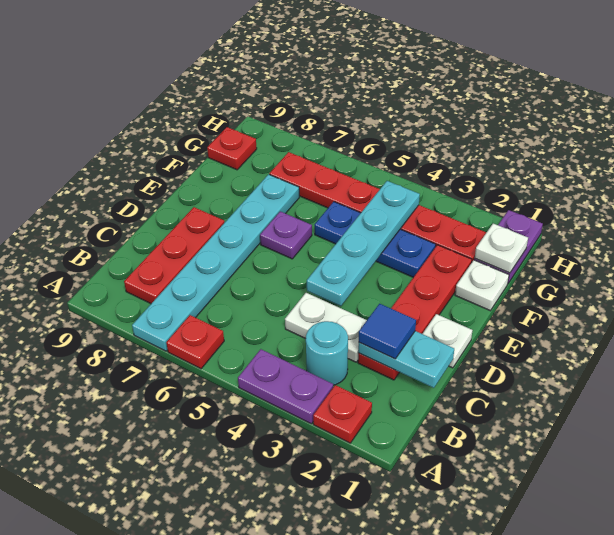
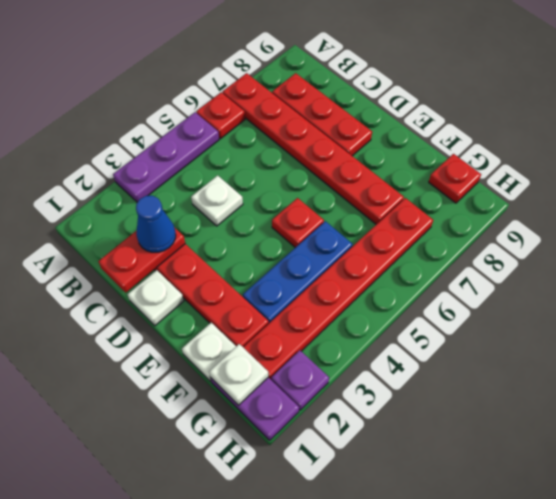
red 1x1 plate [313,385,372,443] -> red 1x1 plate moved to [272,198,324,248]
purple 1x2 plate [238,349,333,424] -> purple 1x3 plate [113,112,219,202]
cyan 1x6 plate [132,174,299,351] -> red 1x6 plate [223,73,404,224]
cyan 1x1 round brick [306,321,348,385] -> none
cyan 1x2 plate [358,331,454,388] -> red 1x2 plate [99,227,185,293]
blue 1x1 tile [359,304,416,359] -> blue 1x1 cone [136,196,176,252]
white 1x2 plate [285,293,367,362] -> white 1x1 plate [191,175,243,226]
cyan 1x4 plate [307,181,420,306] -> none
purple 1x1 plate [260,211,312,259] -> purple 1x1 plate moved to [271,350,329,410]

